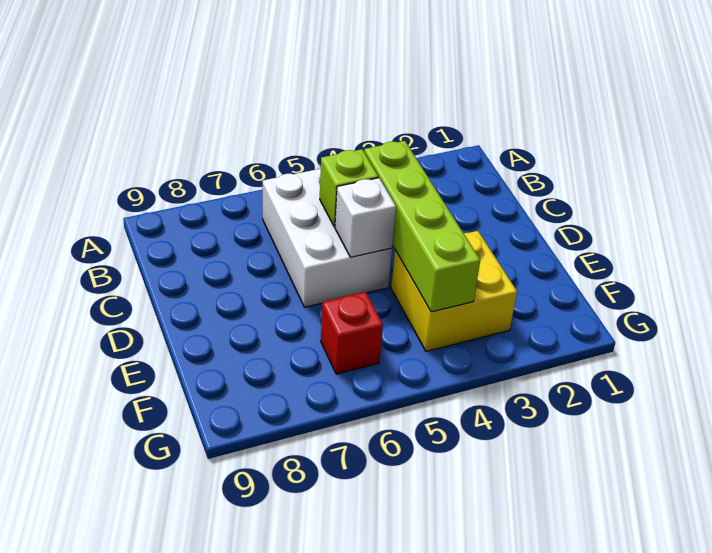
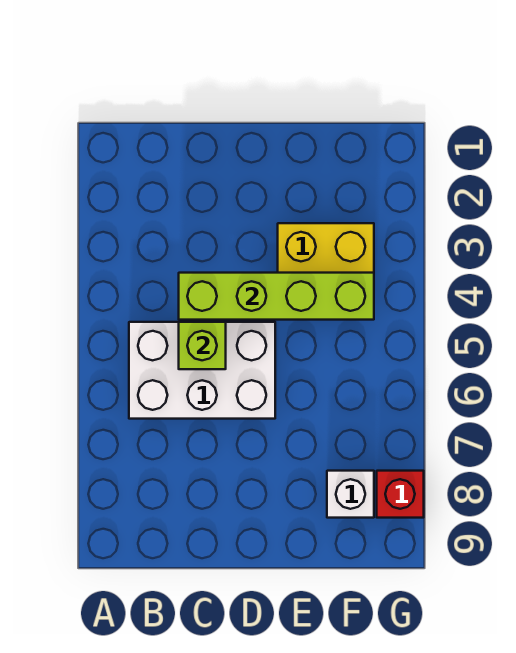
white 1x1 brick [335,178,396,257] -> white 1x1 brick moved to [327,471,374,518]
red 1x1 brick [321,292,383,374] -> red 1x1 brick moved to [377,471,424,518]

